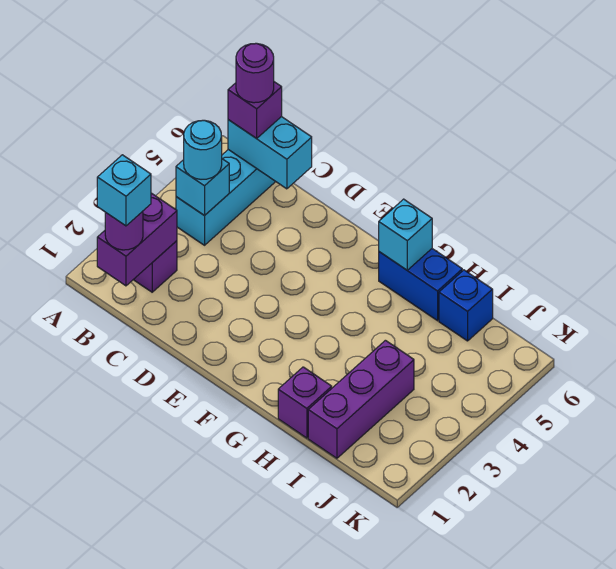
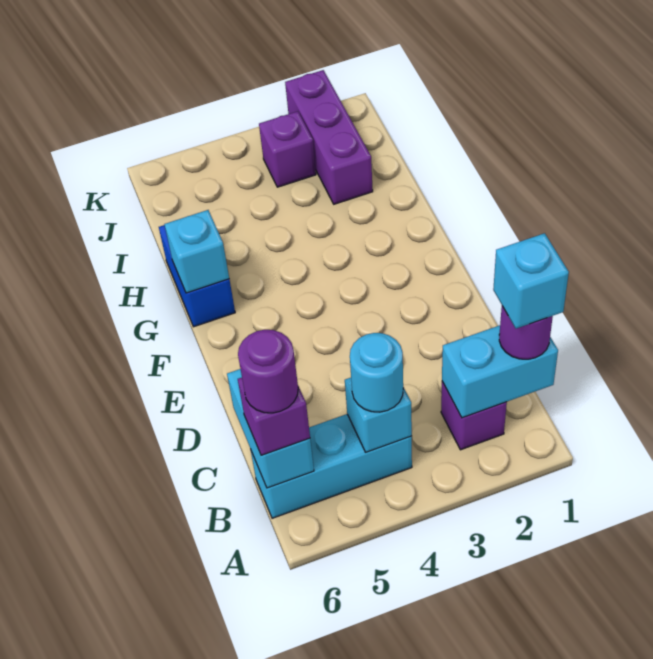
purple 1x2 brick [97,193,177,286] -> cyan 1x2 brick [442,325,558,418]
purple 1x1 brick [278,367,332,438] -> purple 1x1 brick moved to [259,111,316,187]
purple 1x3 brick [308,340,414,458] -> purple 1x3 brick turned to [285,70,373,204]
blue 1x1 brick [439,270,493,341] -> none

